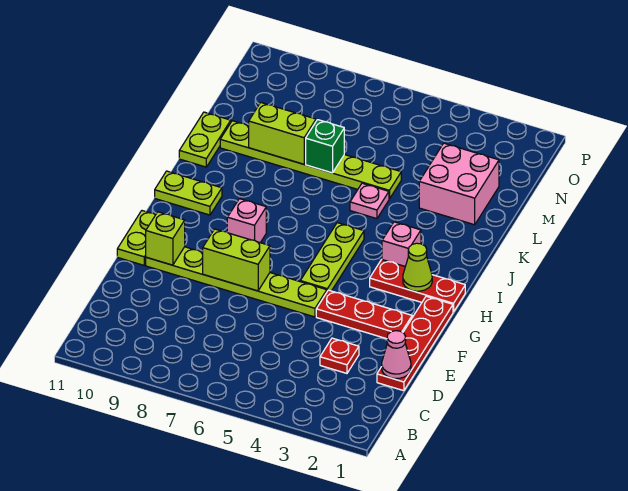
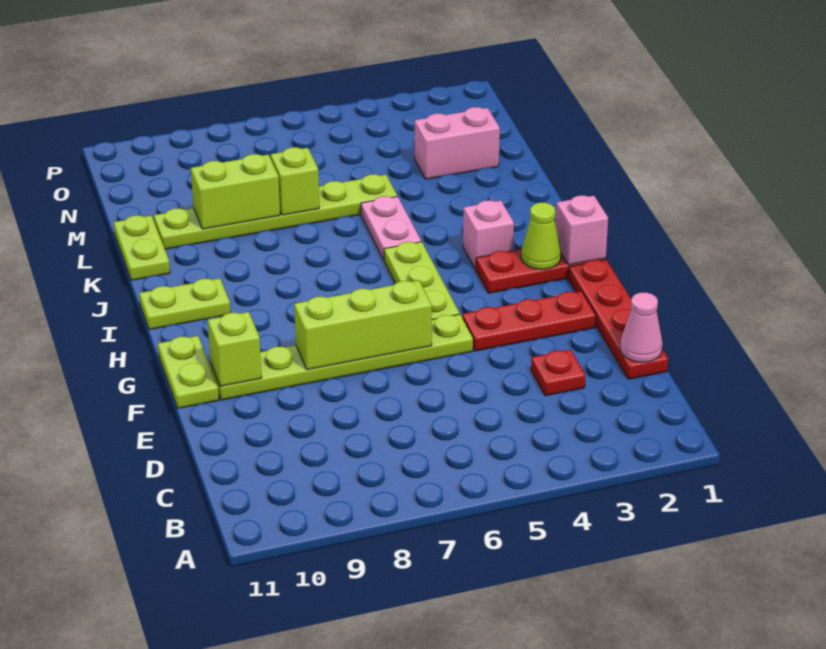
lime 1x2 brick [203,229,270,291] -> lime 1x3 brick [294,280,432,370]
pink 1x1 brick [227,199,266,243] -> pink 1x1 brick moved to [556,196,608,265]
pink 1x1 plate [350,183,389,219] -> pink 1x2 plate [361,196,421,260]
pink 2x2 brick [419,143,499,225] -> pink 1x2 brick [415,107,500,179]
green 1x1 brick [306,120,344,173] -> lime 1x1 brick [271,147,319,215]

